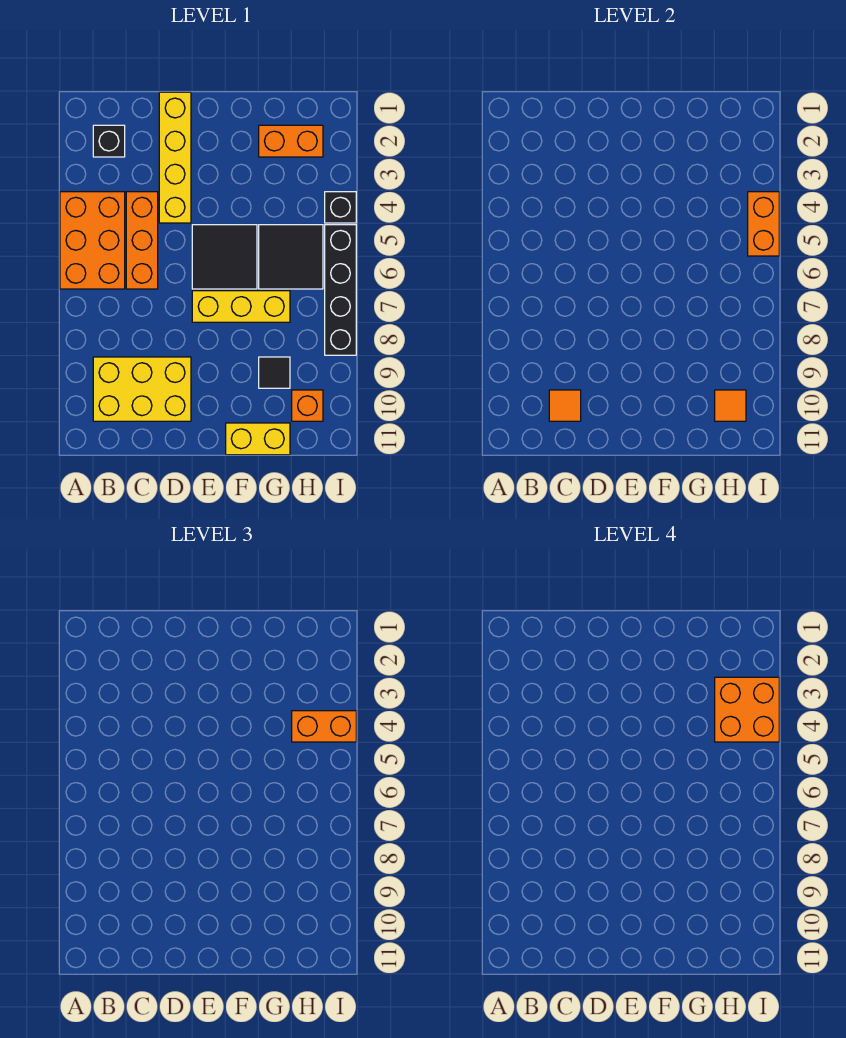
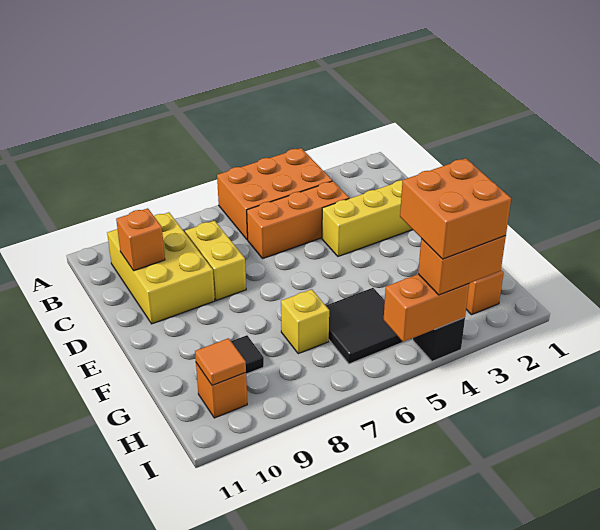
black 1x1 brick [93,125,125,157] -> none
orange 1x1 tile [549,390,581,421] -> orange 1x1 brick [116,208,165,271]
black 2x2 tile [192,225,257,289] -> none
yellow 1x3 brick [192,291,290,322] -> yellow 1x1 brick [281,289,329,354]
yellow 1x2 brick [226,423,290,455] -> yellow 1x2 brick moved to [185,221,246,300]
orange 1x2 brick [292,711,356,742] -> orange 1x2 brick turned to [418,236,506,295]
black 1x4 brick [325,225,356,355] -> none

